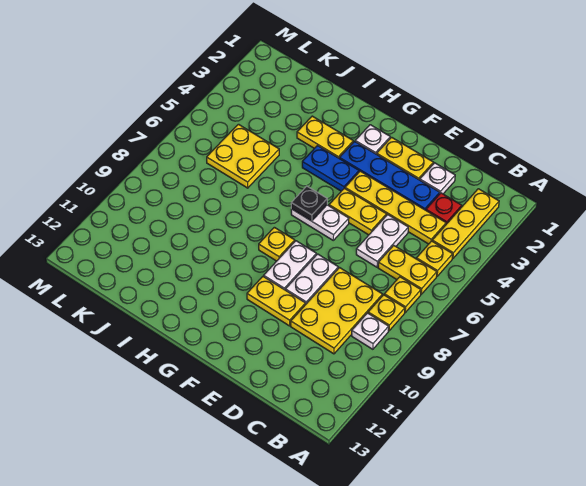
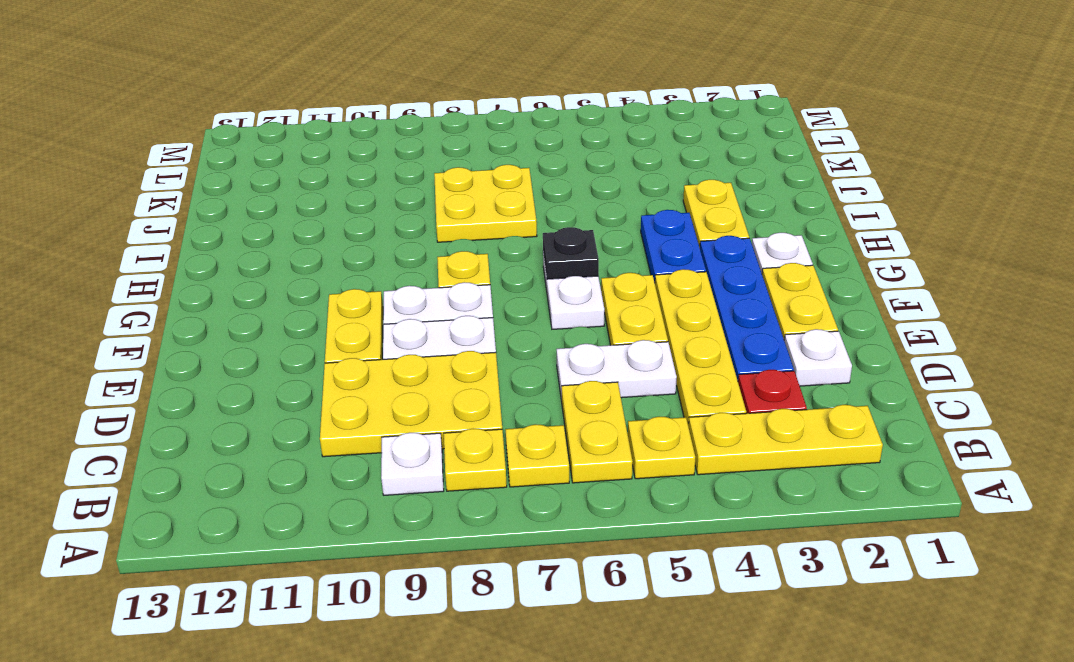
yellow 2x2 plate [207,124,279,188] -> yellow 2x2 plate moved to [434,165,537,242]

